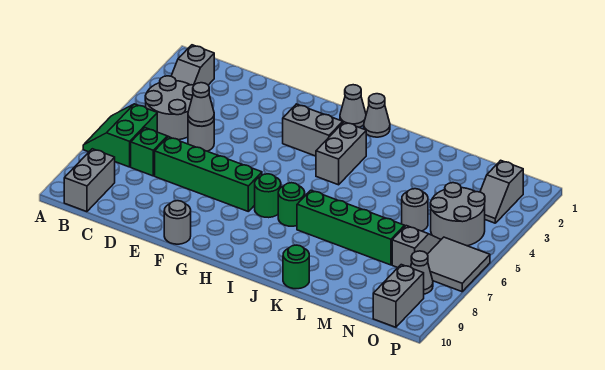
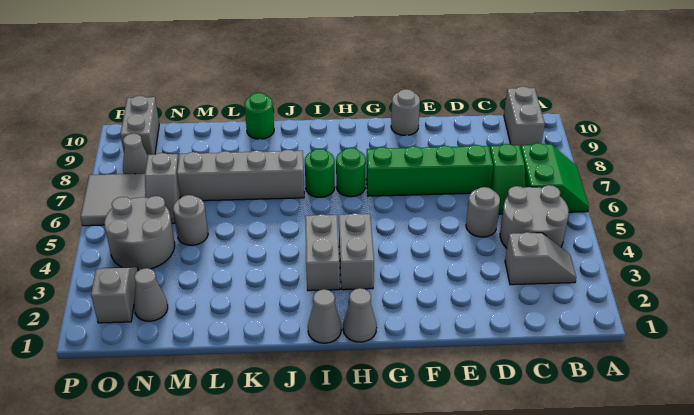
grey 1x2 slope [171,45,214,85] -> grey 1x2 slope turned to [505,232,576,285]
grey 1x1 cone [188,83,214,126] -> grey 1x1 cone moved to [134,268,168,321]
grey 1x2 brick [283,104,343,156] -> grey 1x2 brick turned to [339,213,374,290]
green 1x4 brick [297,190,405,265] -> grey 1x4 brick [177,150,304,201]

